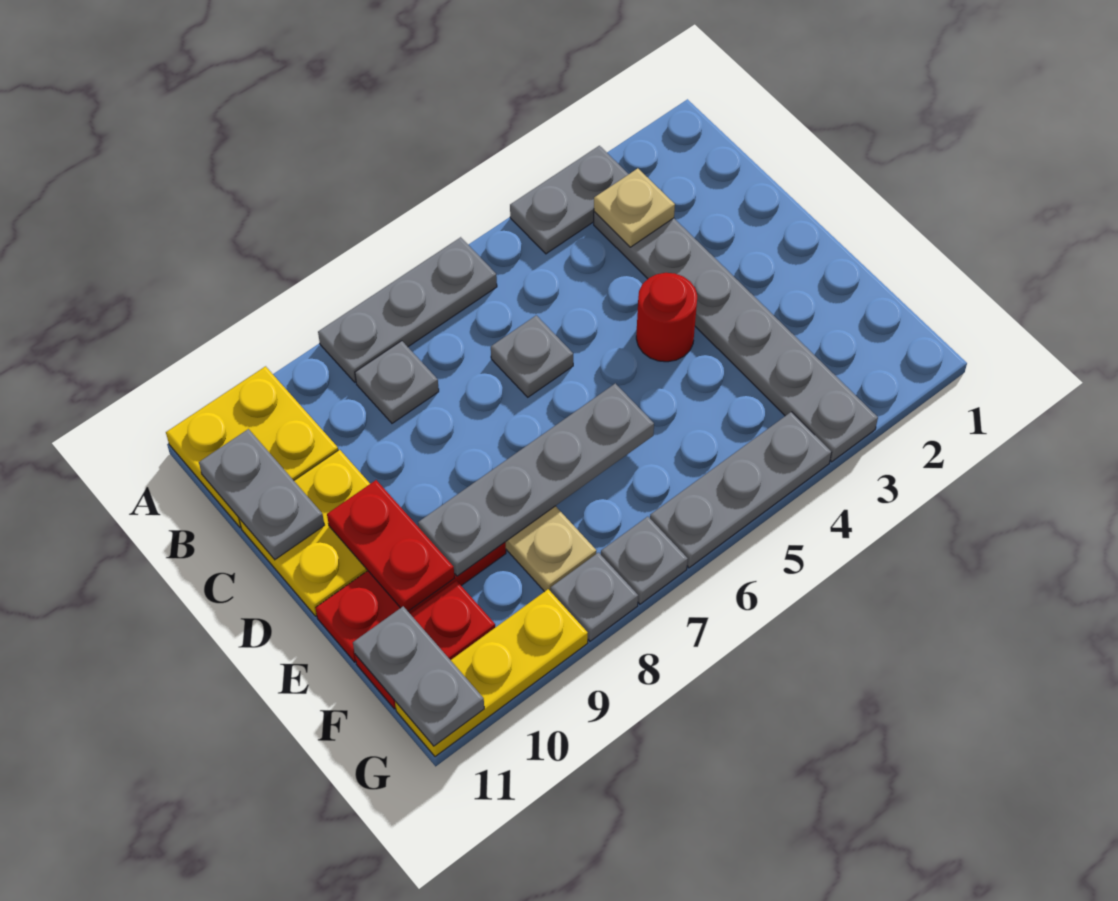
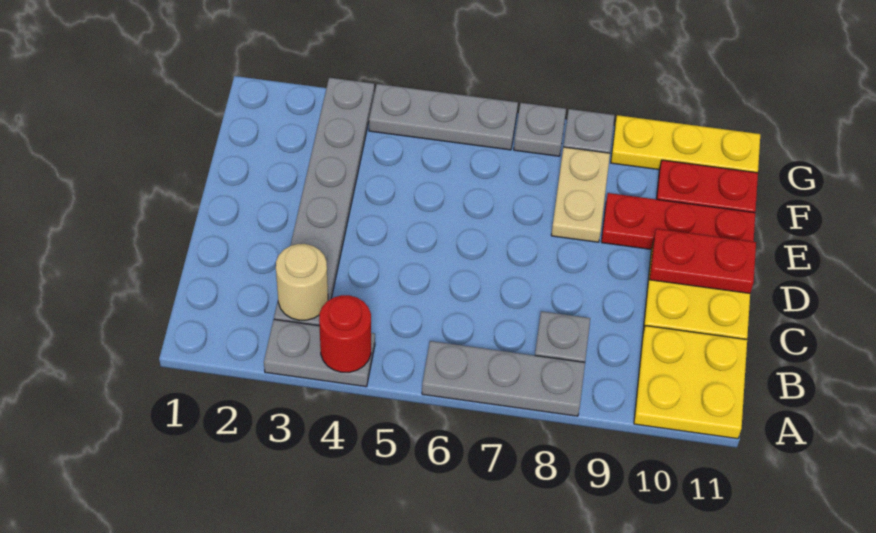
tan 1x1 plate [594,168,675,247] -> tan 1x1 round brick [276,244,328,320]
grey 1x2 plate [199,429,324,560] -> none
grey 1x1 plate [491,315,573,397] -> none
red 1x1 round brick [636,273,697,362] -> red 1x1 round brick moved to [319,295,371,372]
red 1x2 plate [327,480,455,611] -> red 1x2 plate turned to [650,229,756,293]
grey 1x4 plate [418,383,654,576] -> none
grey 1x2 plate [353,606,484,746] -> none

